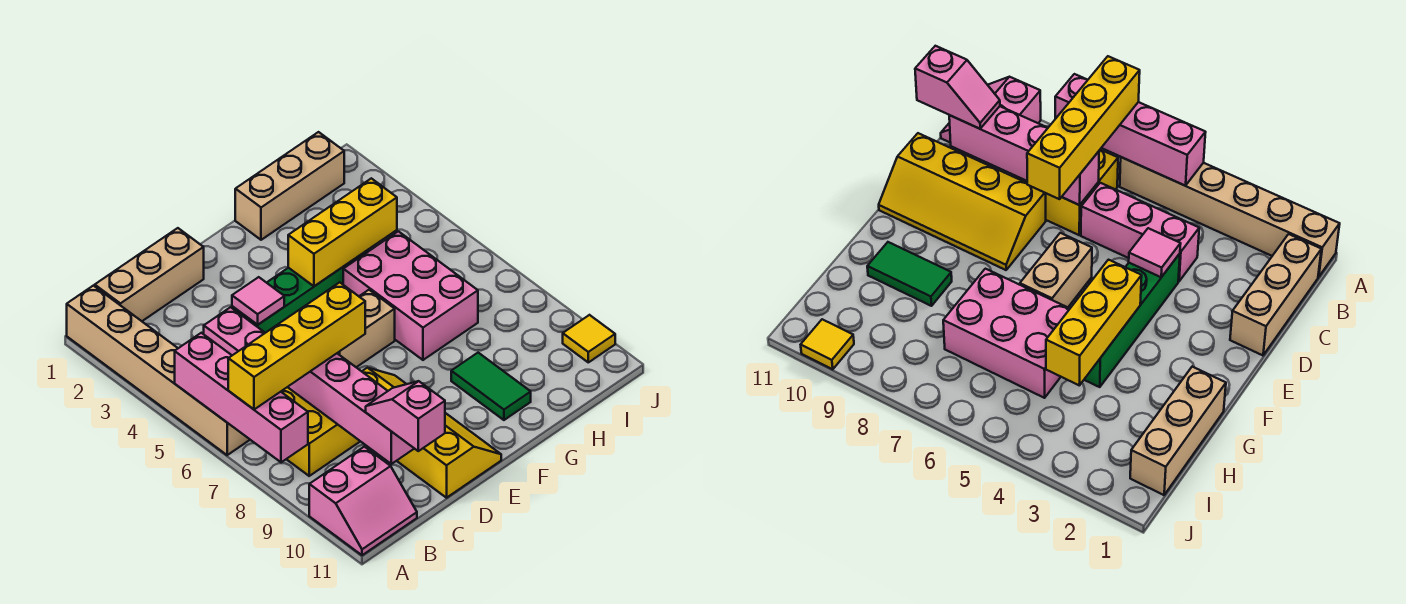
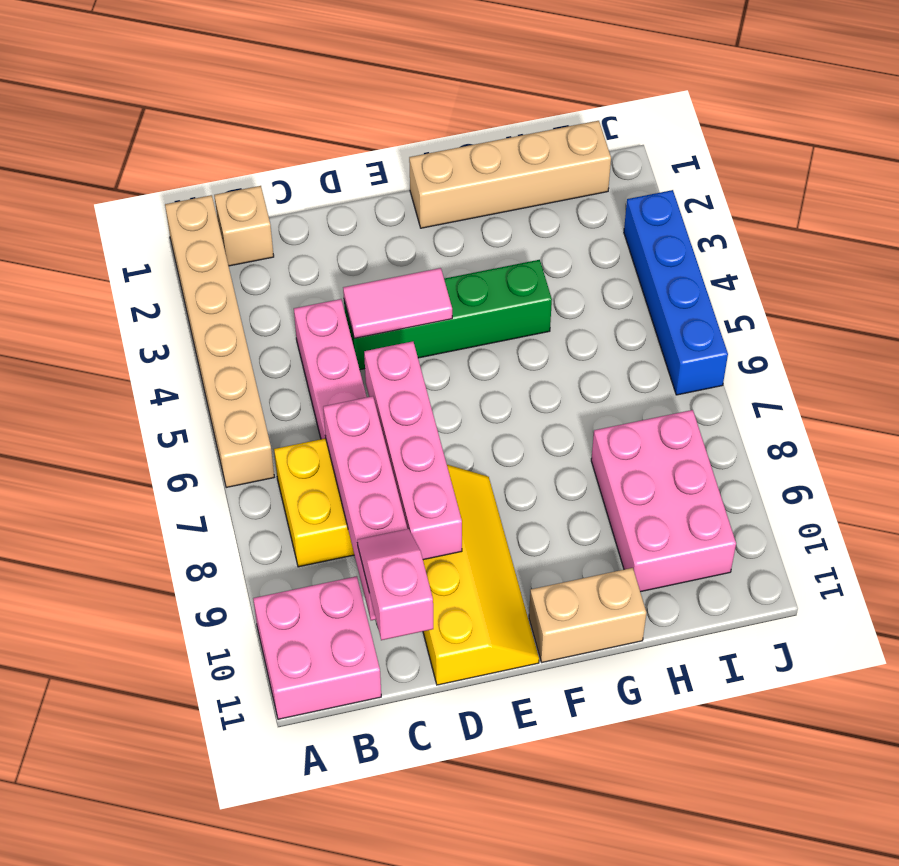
pink 1x4 brick [175,333,308,462] -> pink 1x4 brick moved to [364,341,462,560]
yellow 1x4 brick [228,282,365,409] -> none
pink 2x2 slope [309,447,417,555] -> pink 2x2 brick [253,576,381,719]
tan 1x3 brick [95,228,204,321] -> tan 1x1 brick [214,186,274,266]
pink 1x1 tile [232,277,284,325] -> pink 1x2 tile [343,268,452,338]
tan 1x2 brick [337,290,395,367] -> tan 1x2 brick moved to [529,568,646,662]
yellow 1x3 brick [288,178,397,286] -> none
tan 1x3 brick [235,132,344,240] -> tan 1x4 brick [409,121,611,228]
pink 2x3 brick [343,231,478,360] -> pink 2x3 brick moved to [591,410,736,592]
green 1x2 tile [451,353,531,420] -> none
none -> blue 1x4 brick [624,190,728,395]
yellow 1x1 tile [563,315,615,362] -> none

